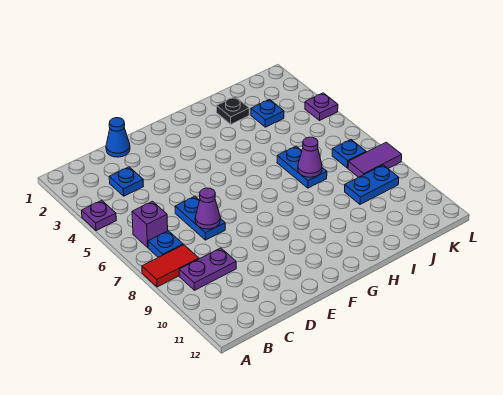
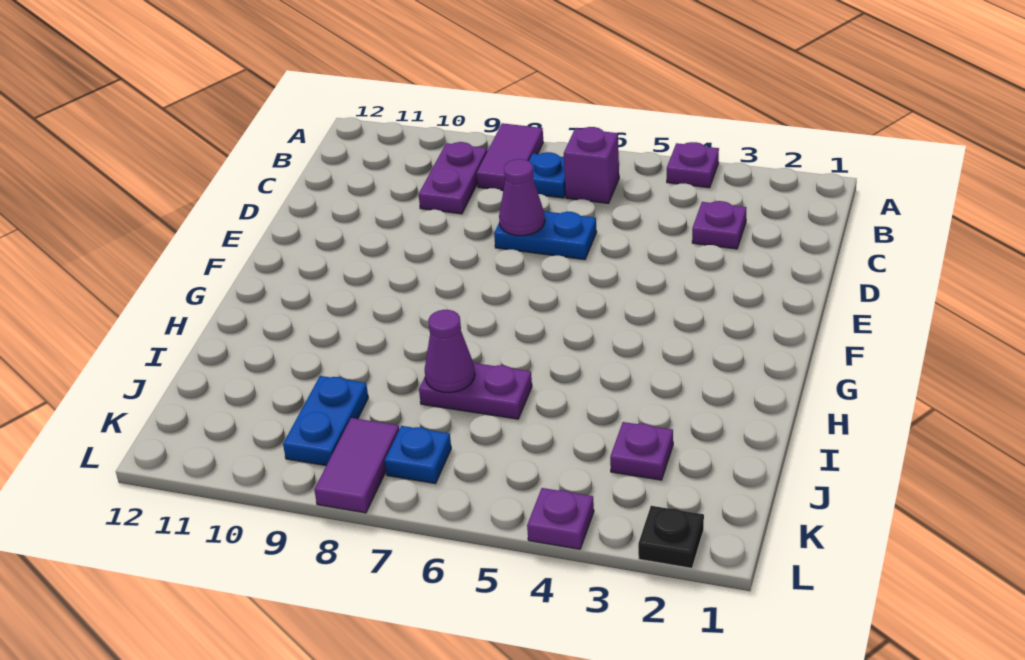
red 1x2 tile [142,245,199,287] -> purple 1x2 tile [477,123,543,190]
blue 1x1 plate [109,167,144,196] -> purple 1x1 plate [692,201,746,249]
blue 1x1 cone [106,118,130,157] -> none
black 1x1 plate [217,97,249,124] -> black 1x1 plate moved to [638,506,704,568]
blue 1x2 plate [277,146,327,188] -> purple 1x2 plate [419,363,532,419]
blue 1x1 plate [251,99,284,127] -> purple 1x1 plate [610,422,673,480]

